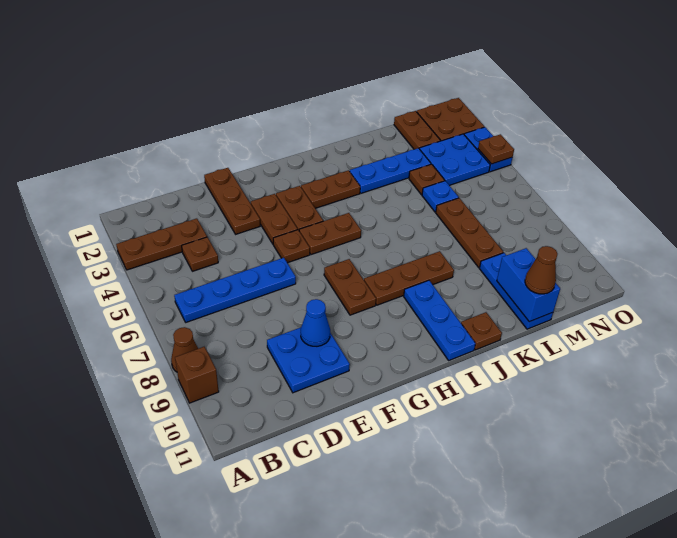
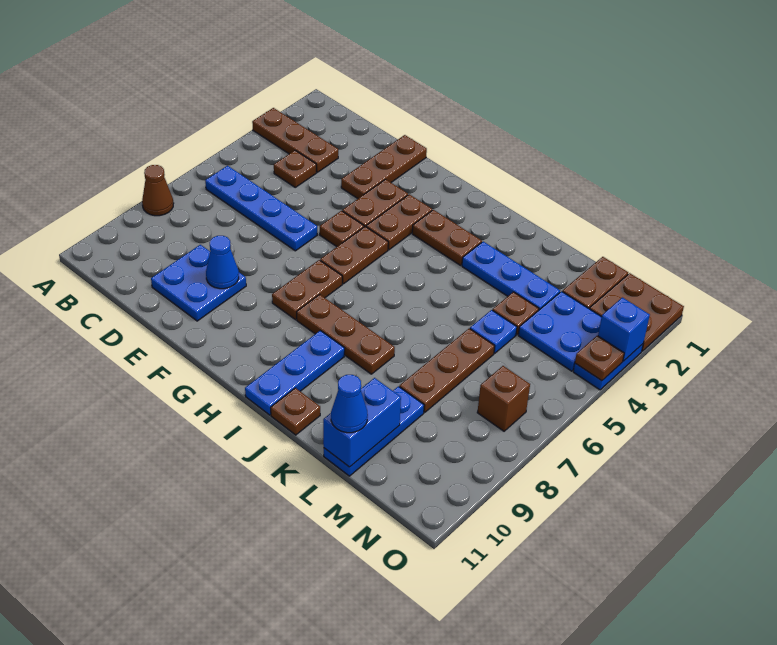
brown 1x1 brick [175,347,219,403] -> brown 1x1 brick moved to [477,366,530,431]
brown 1x2 plate [299,213,361,255] -> brown 1x2 plate turned to [320,227,388,284]
brown 1x1 cone [525,246,557,294] -> blue 1x1 cone [331,375,368,433]
none -> blue 1x1 brick [598,298,650,361]

